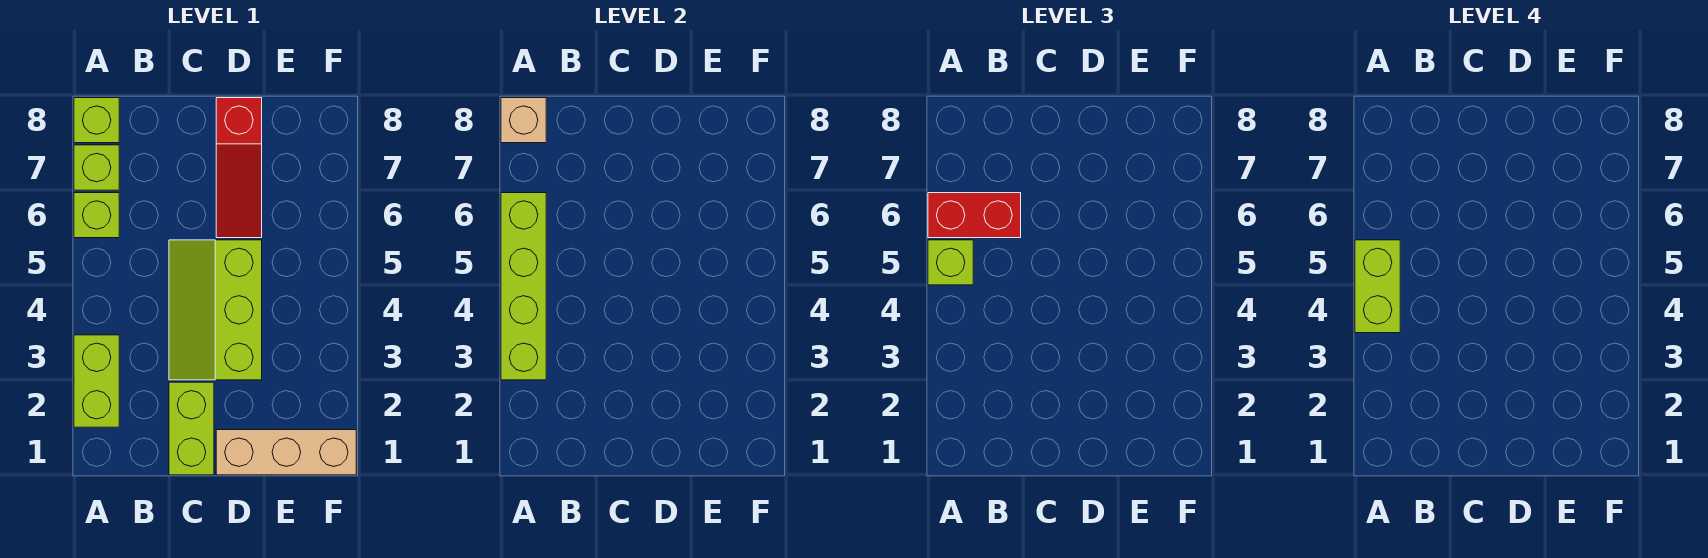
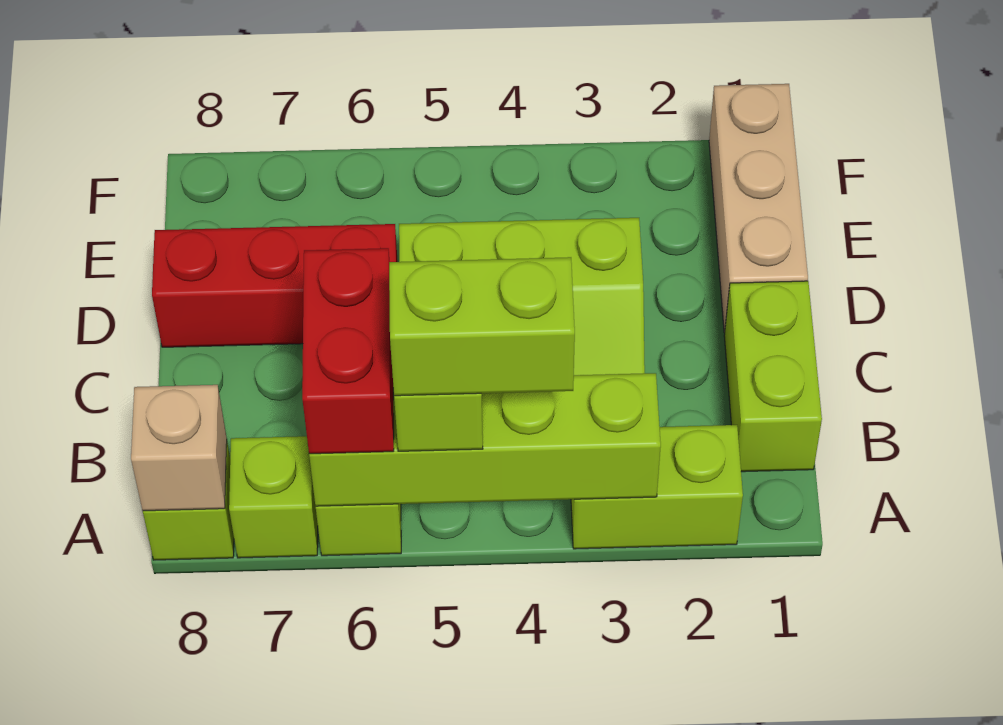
lime 1x2 brick [169,382,214,475] -> lime 1x2 brick turned to [724,281,822,472]
red 1x3 slope [216,98,262,238] -> red 1x3 brick [152,224,398,347]

